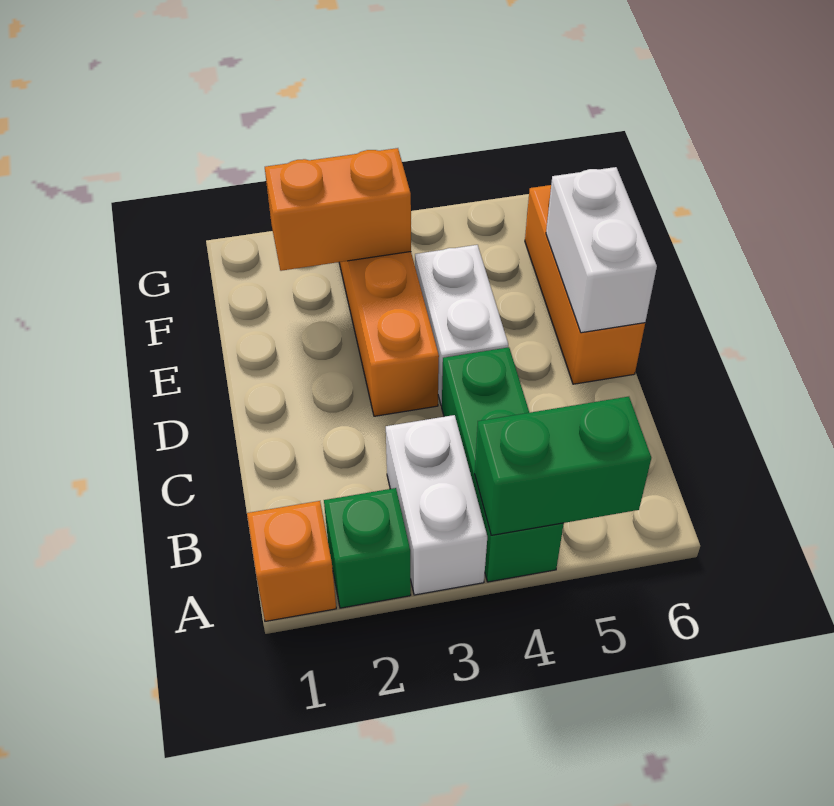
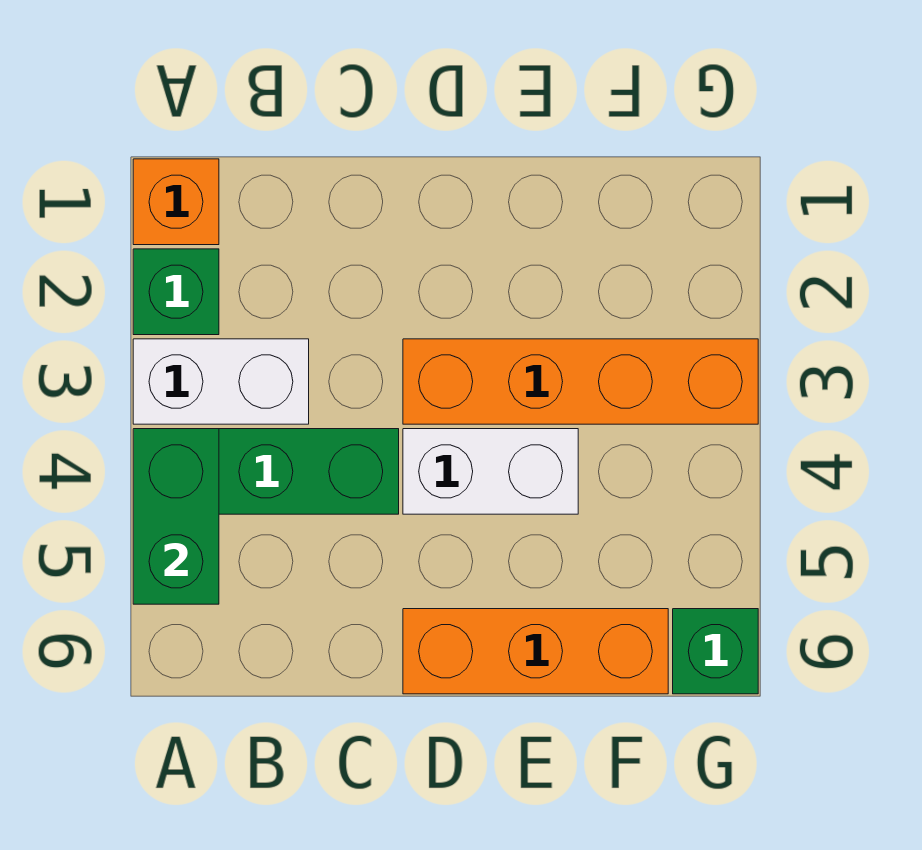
white 1x2 brick [546,167,657,333] -> none
orange 1x2 brick [265,148,411,271] -> none
none -> green 1x1 brick [673,609,758,694]

